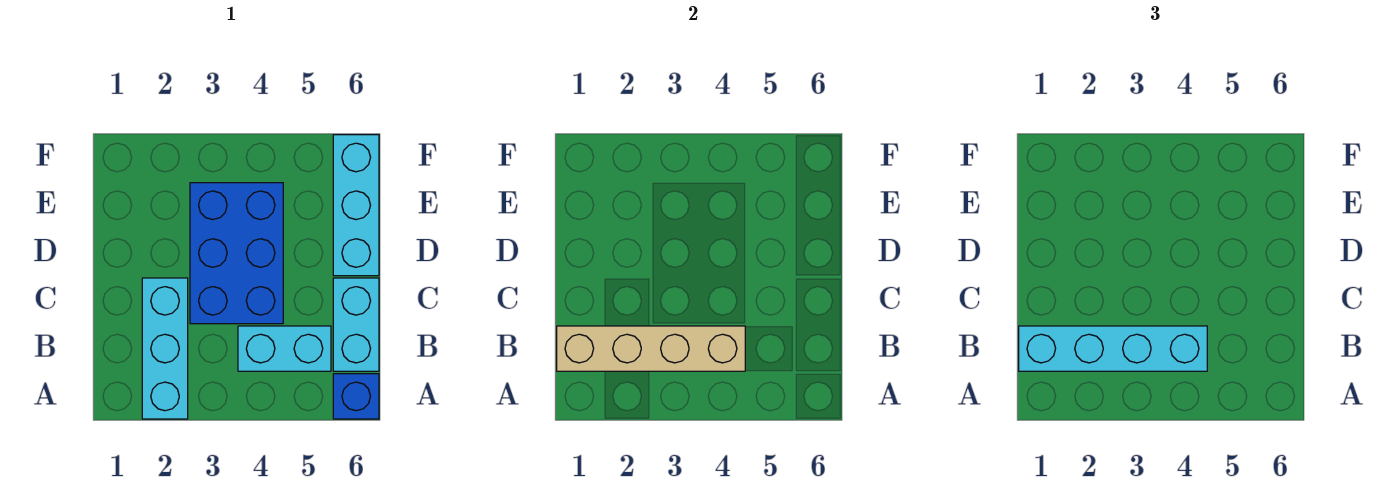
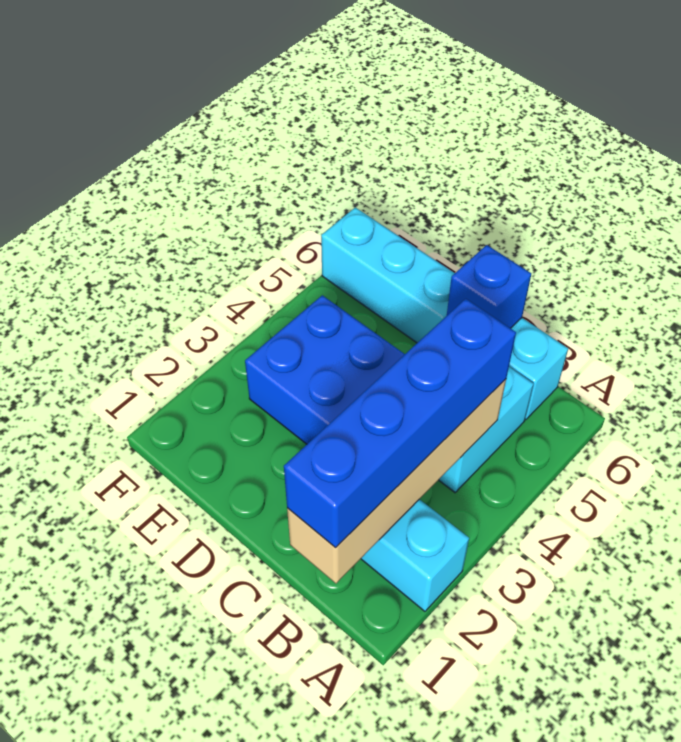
blue 1x1 brick [333,374,379,419] -> blue 1x1 brick moved to [447,245,531,328]
cyan 1x4 brick [1019,326,1207,371] -> blue 1x4 brick [284,299,516,547]

